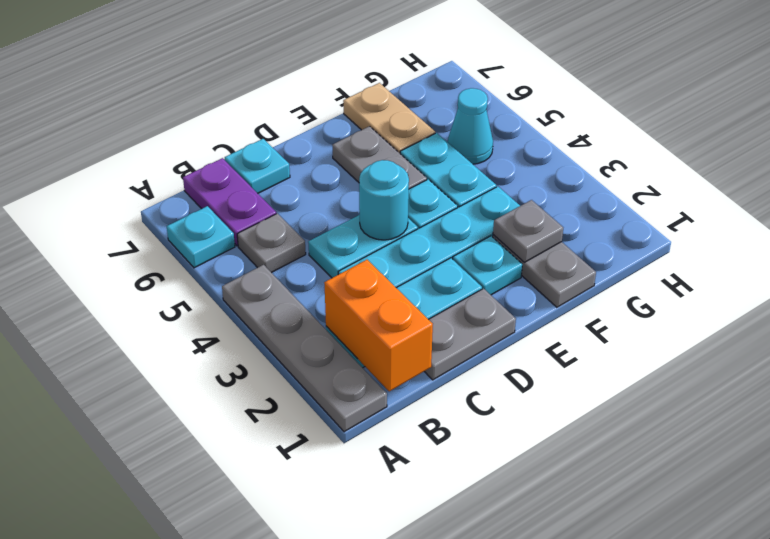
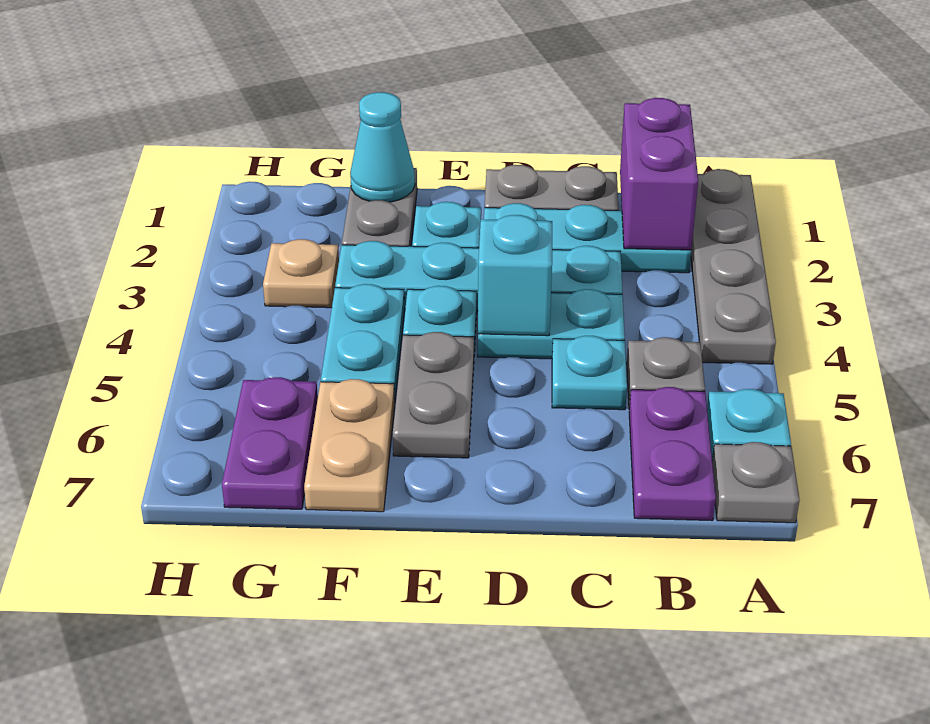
orange 1x2 brick [324,260,433,391] -> purple 1x2 brick [620,98,698,250]
cyan 1x1 plate [225,139,290,193] -> cyan 1x1 plate moved to [552,336,627,410]
cyan 1x1 round brick [359,160,409,240] -> cyan 1x1 brick [478,215,552,336]
grey 1x1 plate [493,200,563,262] -> grey 1x1 plate moved to [712,442,800,523]
none -> tan 1x1 plate [263,239,339,308]
cyan 1x1 cone [448,88,493,164] -> cyan 1x1 cone moved to [350,92,415,202]
none -> purple 1x2 plate [222,377,318,509]

